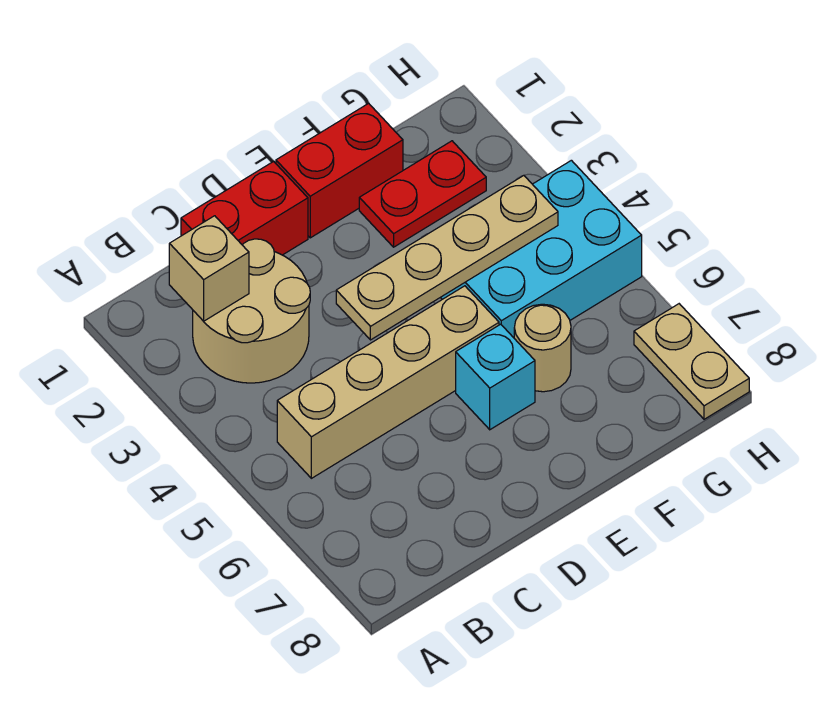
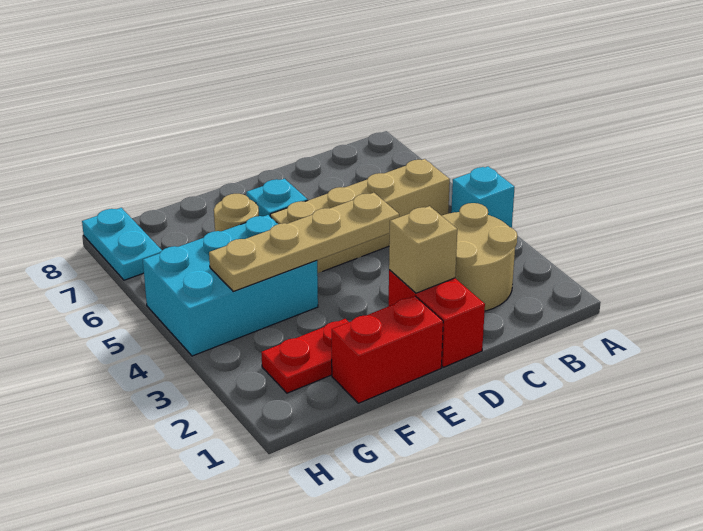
none -> cyan 1x1 brick [451,167,515,228]
tan 1x1 brick [169,216,249,321] -> tan 1x1 brick moved to [389,206,457,293]
red 1x2 brick [181,161,308,255] -> red 1x2 brick turned to [389,270,485,367]
tan 1x2 plate [634,304,749,419] -> cyan 1x2 plate [82,208,162,280]

